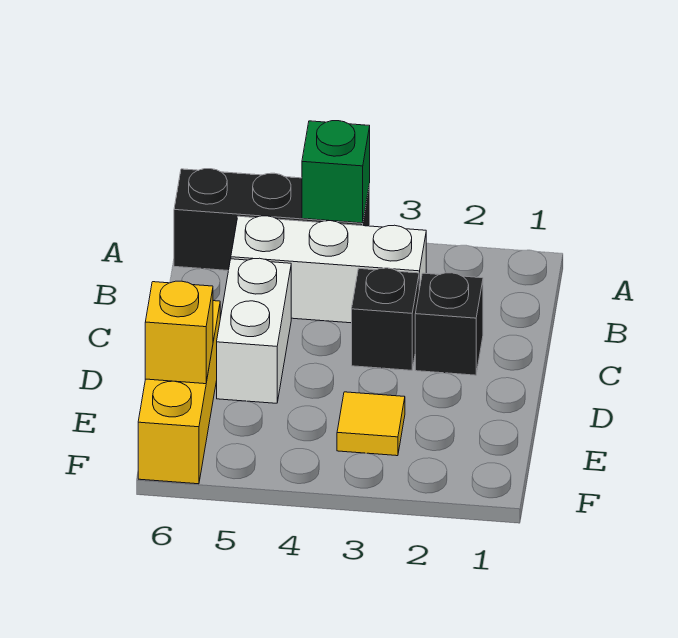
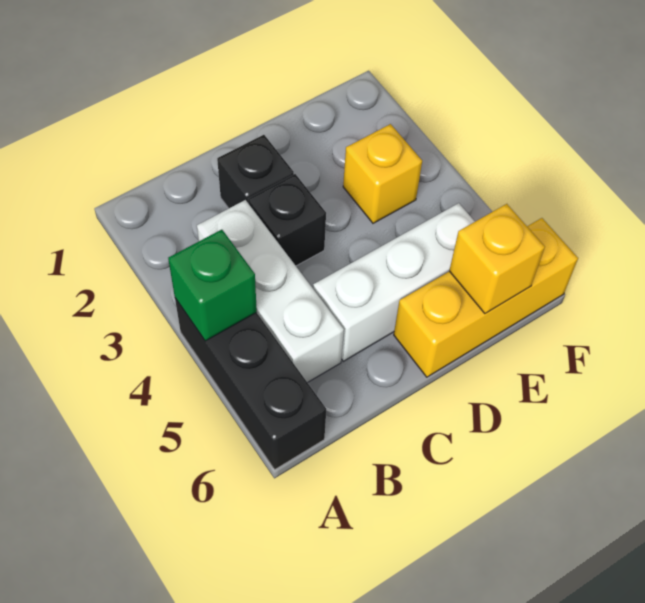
white 1x2 brick [217,258,291,403] -> white 1x3 brick [313,203,475,361]
yellow 1x1 tile [337,392,405,456] -> yellow 1x1 brick [343,124,422,223]

